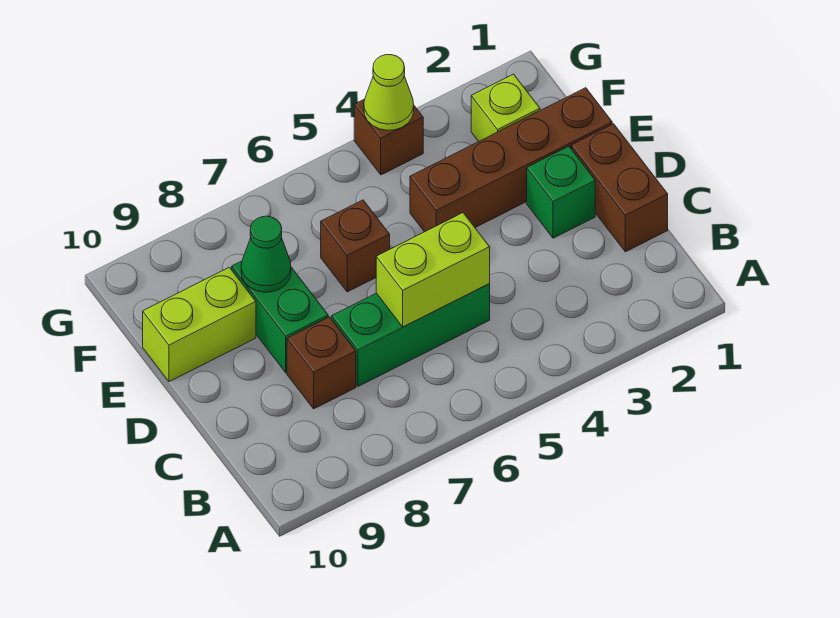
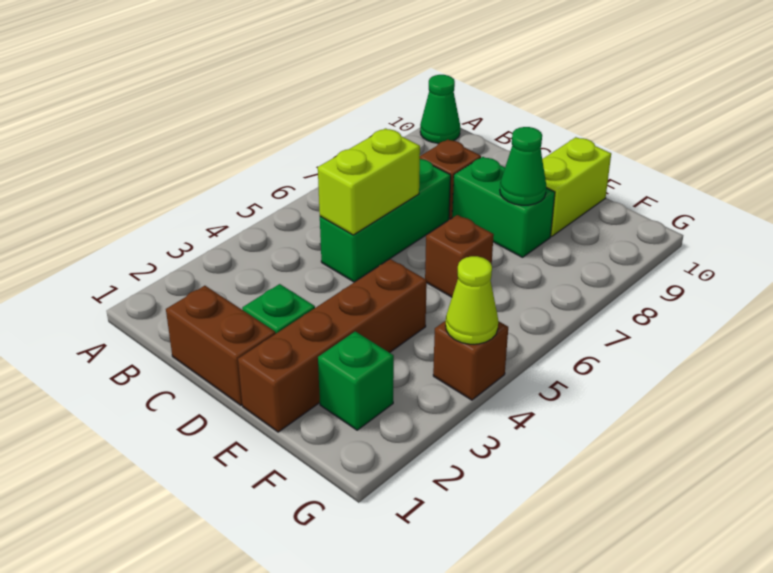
none -> green 1x1 cone [420,75,460,143]
lime 1x1 brick [471,74,540,141] -> green 1x1 brick [318,331,394,430]

